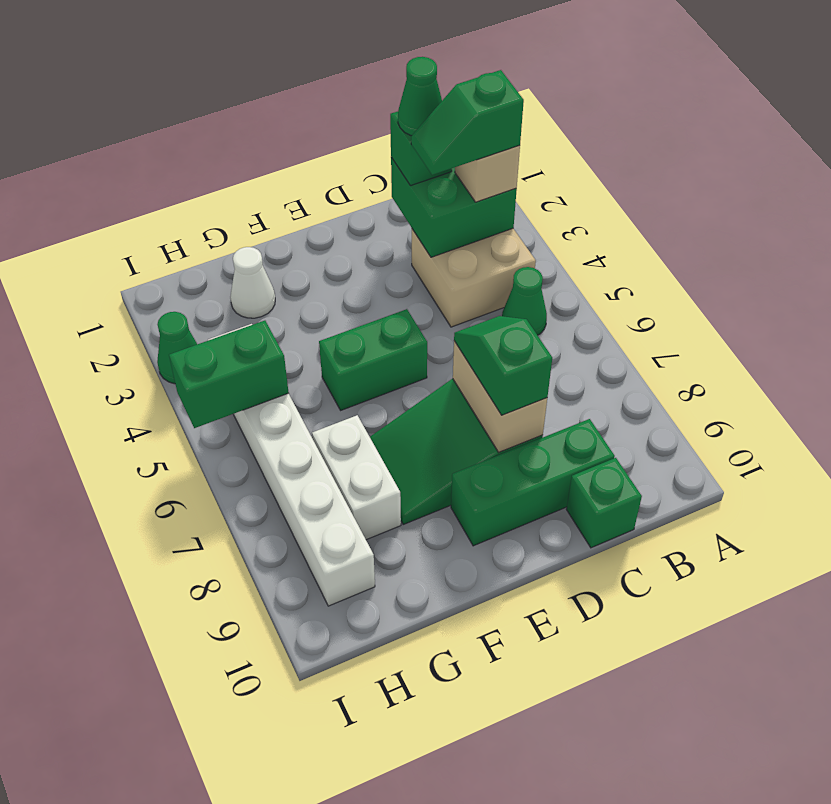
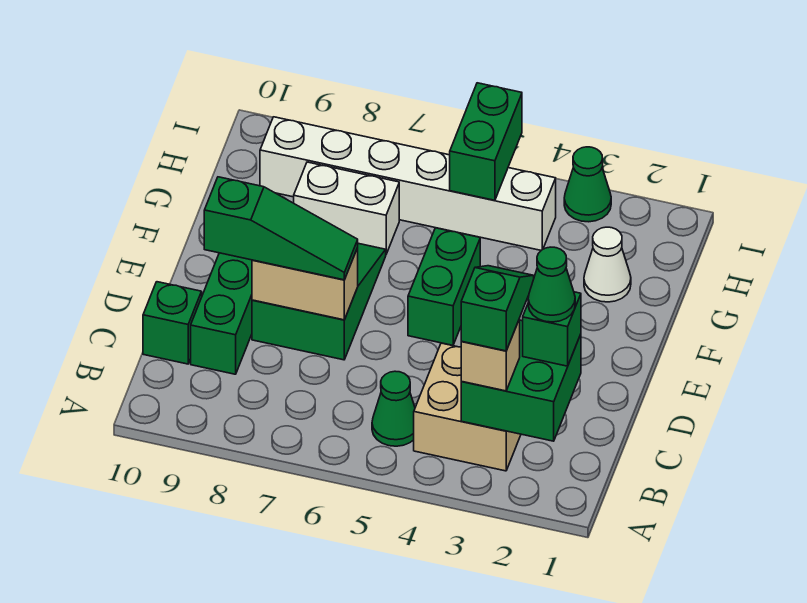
green 1x2 slope [454,316,552,415] -> green 1x3 slope [204,177,358,280]

